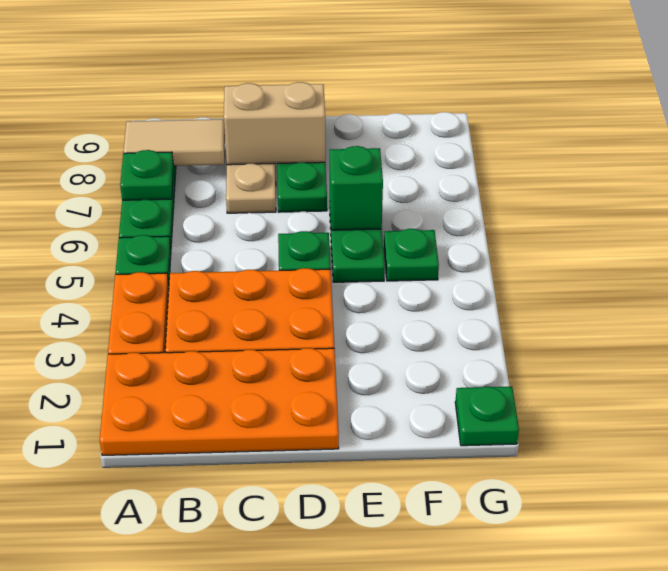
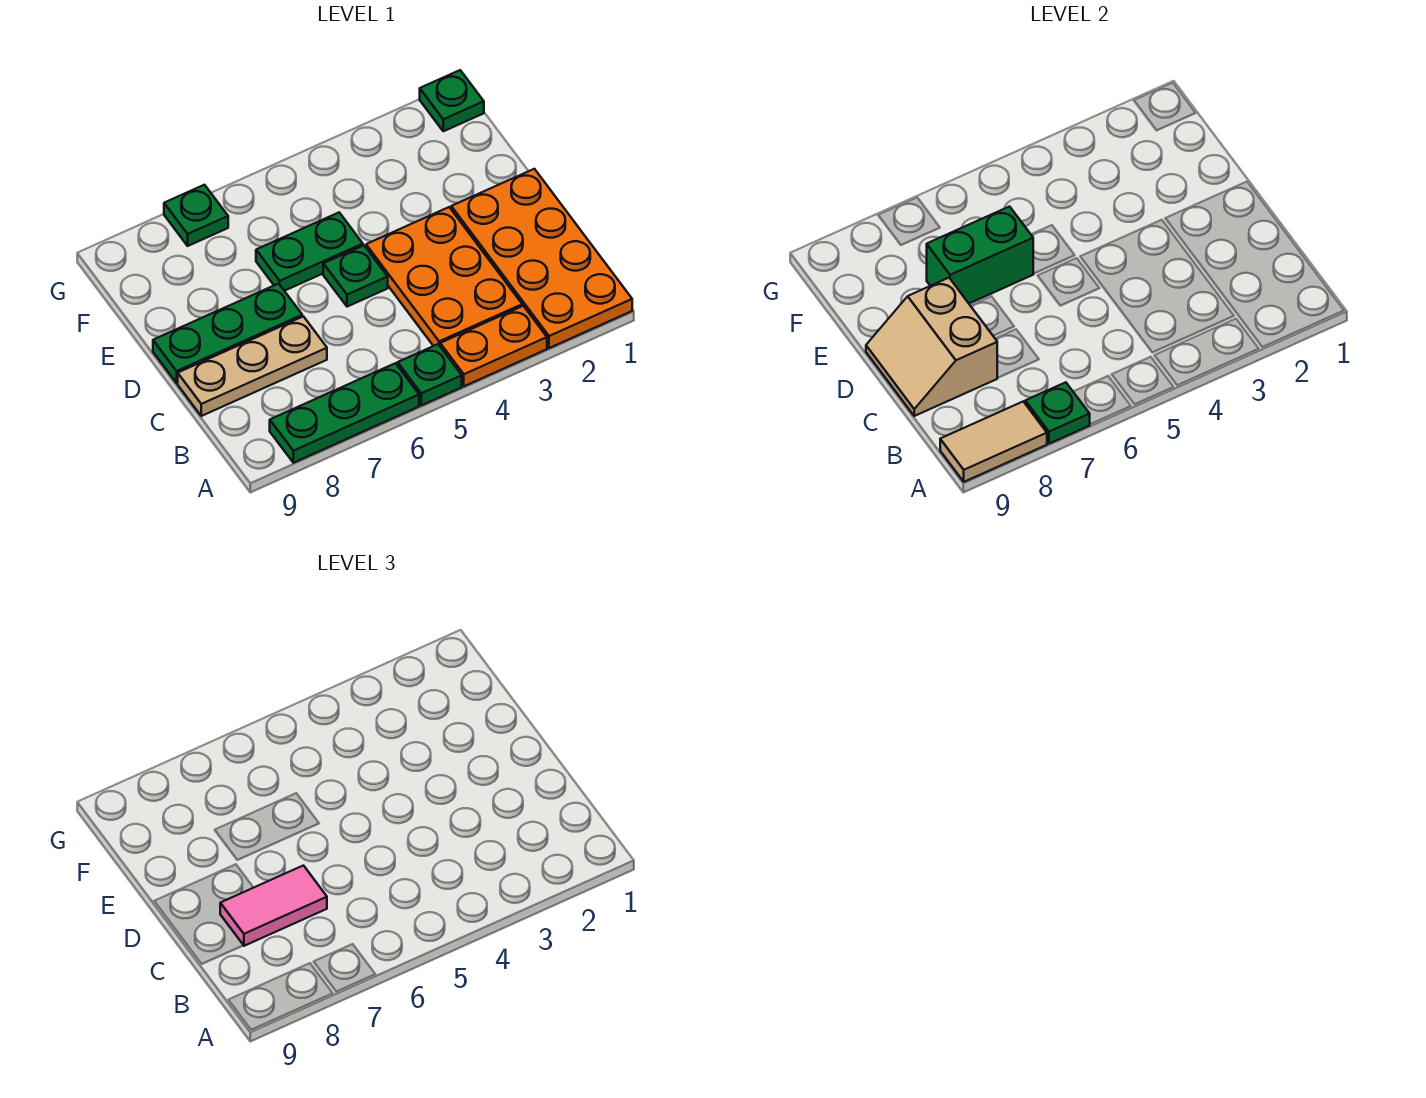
tan 1x2 tile [124,119,225,166] -> tan 1x2 tile turned to [940,402,1047,482]
none -> pink 1x2 tile [220,866,327,946]
green 1x1 brick [330,146,383,230] -> green 1x2 brick [927,207,1033,303]
green 1x1 plate [384,229,439,281] -> green 1x1 plate moved to [164,185,228,246]

